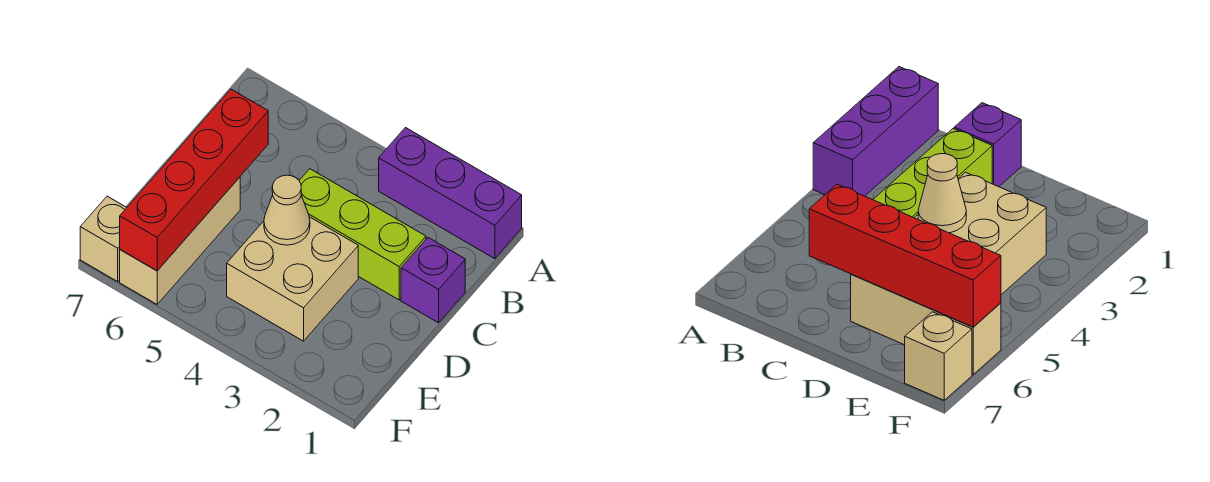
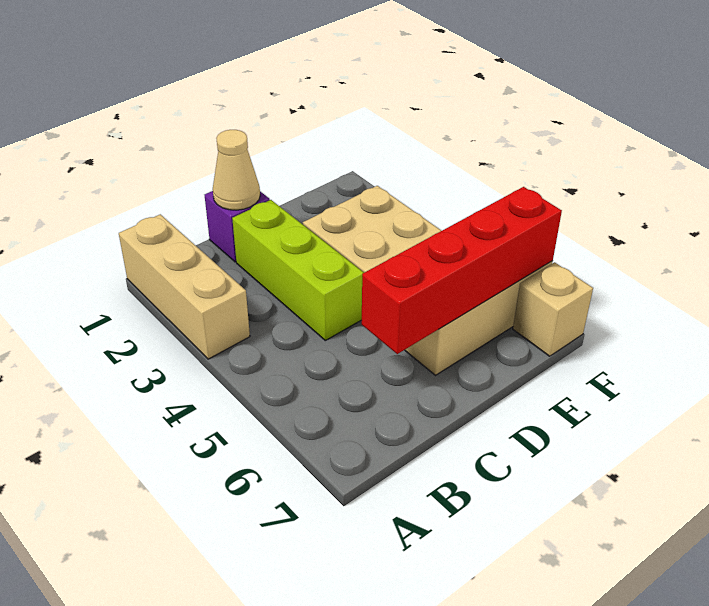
purple 1x3 brick [379,128,522,259] -> tan 1x3 brick [119,214,250,359]
tan 1x1 cone [264,175,310,245] -> tan 1x1 cone moved to [213,130,260,210]

